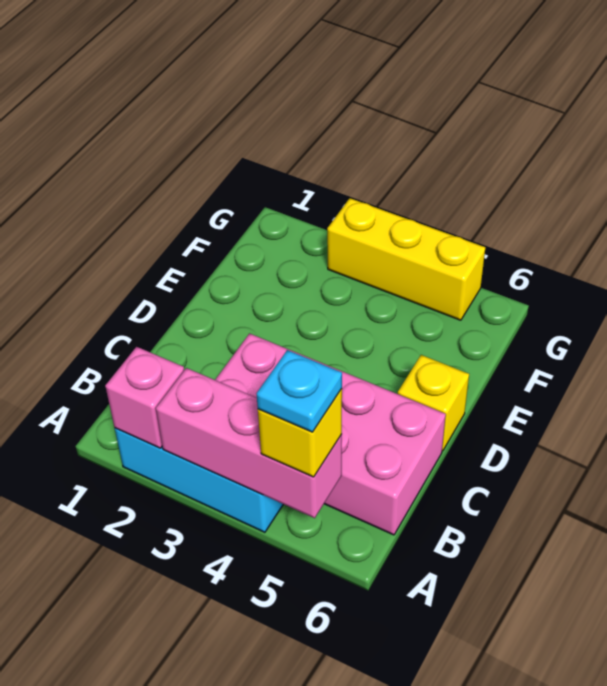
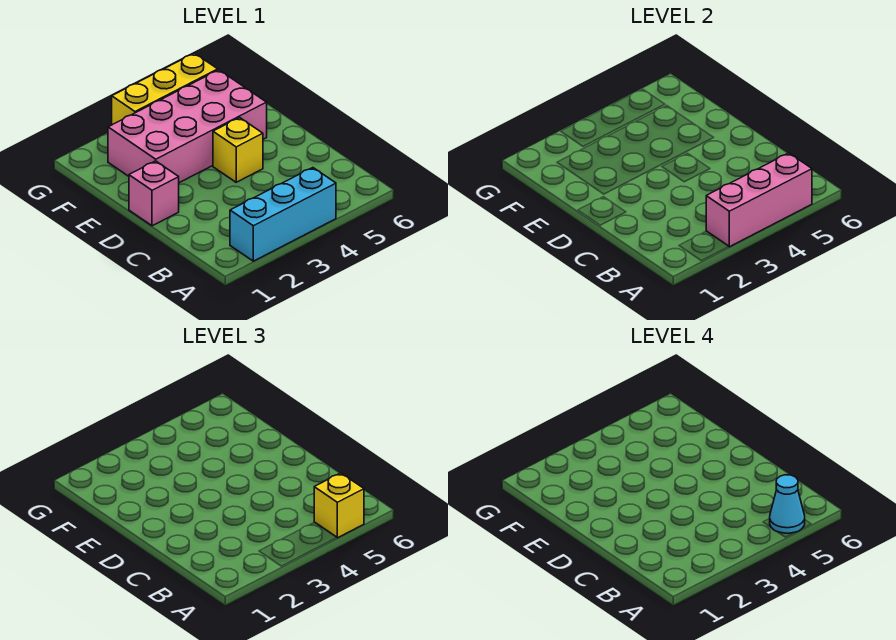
pink 1x1 brick [105,347,184,448] -> pink 1x1 brick moved to [129,161,179,226]
cyan 1x1 plate [257,350,342,432] -> cyan 1x1 cone [770,475,805,533]
pink 2x4 brick [215,333,446,535] -> pink 2x4 brick moved to [108,70,267,183]
yellow 1x1 brick [398,355,469,451] -> yellow 1x1 brick moved to [213,118,263,182]

